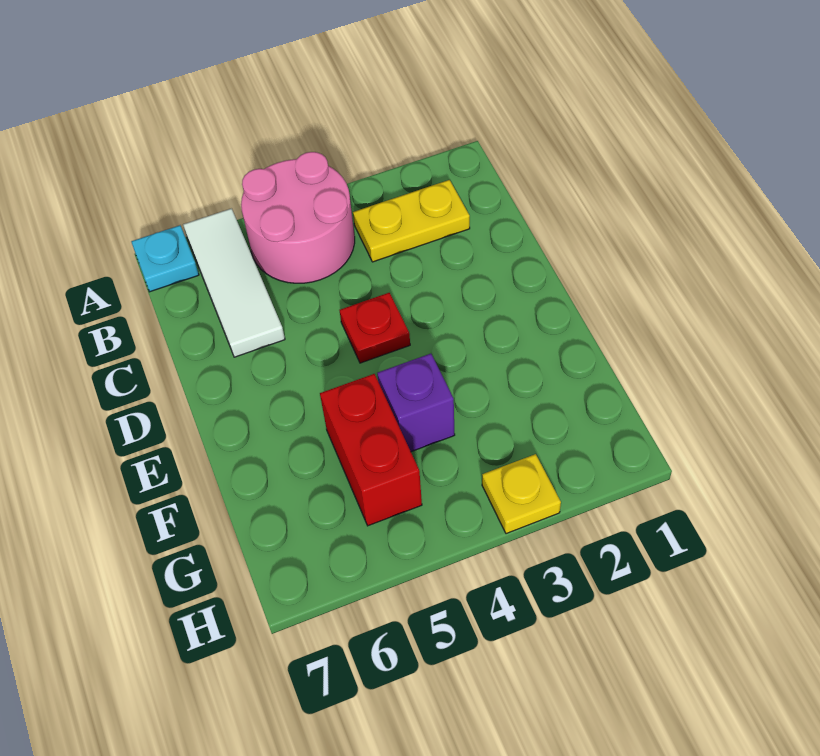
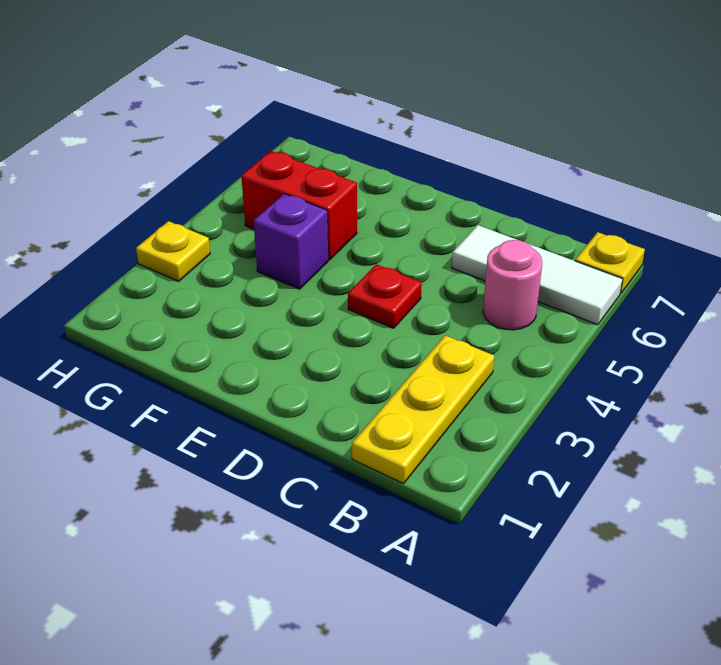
pink 2x2 round brick [241,152,355,283] -> pink 1x1 round brick [483,240,542,330]
cyan 1x1 plate [131,225,199,292] -> yellow 1x1 plate [575,232,645,293]
yellow 1x2 plate [353,180,470,262] -> yellow 1x3 plate [352,335,494,484]

